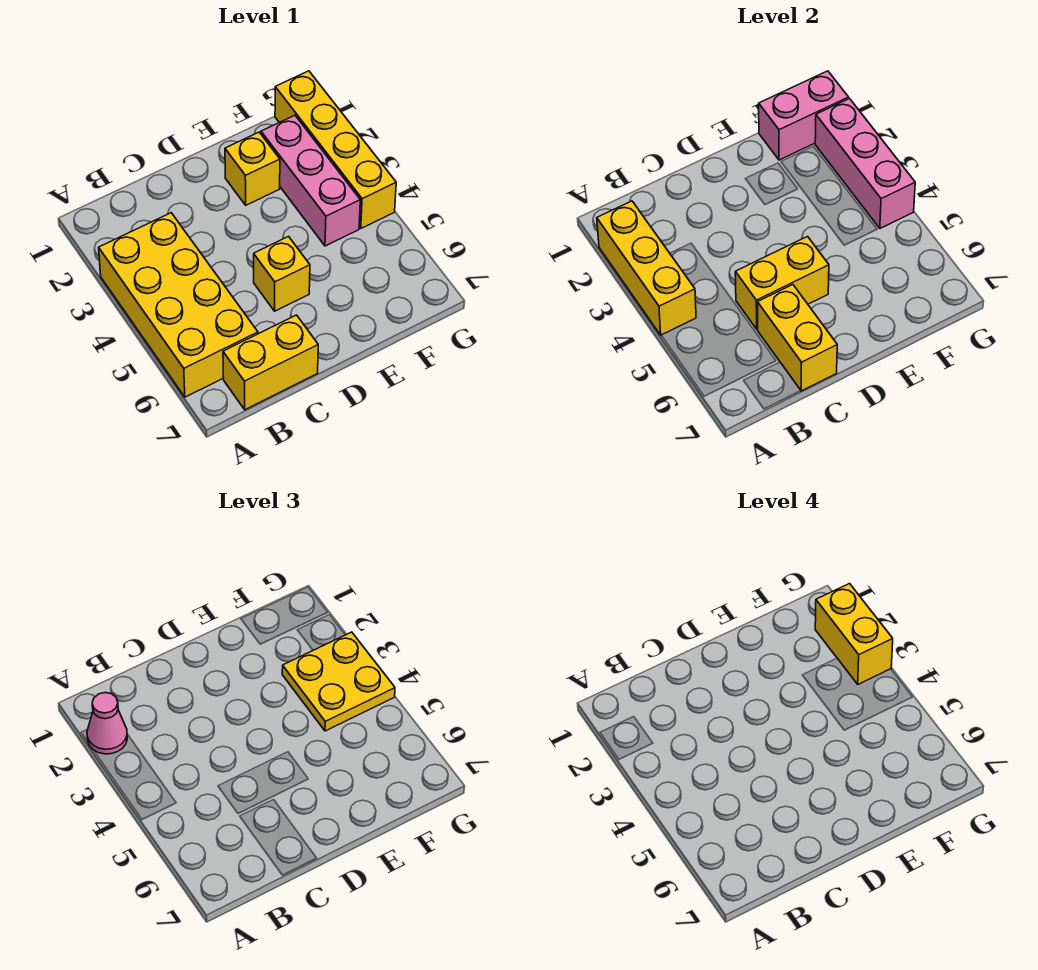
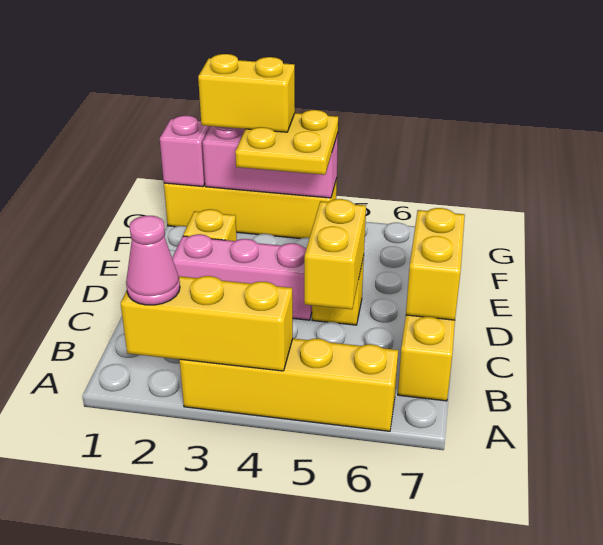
yellow 2x4 brick [99,213,258,397] -> yellow 1x4 brick [180,338,398,431]
yellow 1x2 brick [757,285,837,391] -> yellow 1x2 brick turned to [406,208,465,320]
pink 1x2 brick [759,71,849,160] -> pink 1x1 brick [160,116,210,187]
pink 1x3 brick [261,115,360,246] -> pink 1x3 brick moved to [172,234,312,320]

